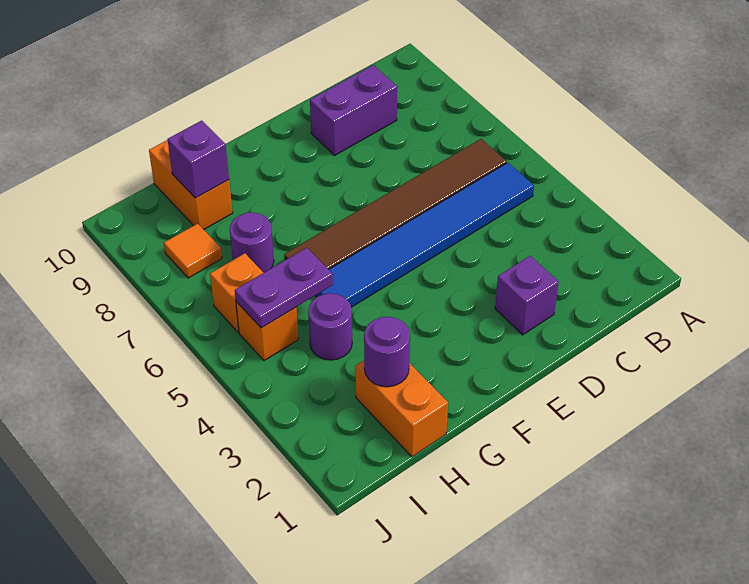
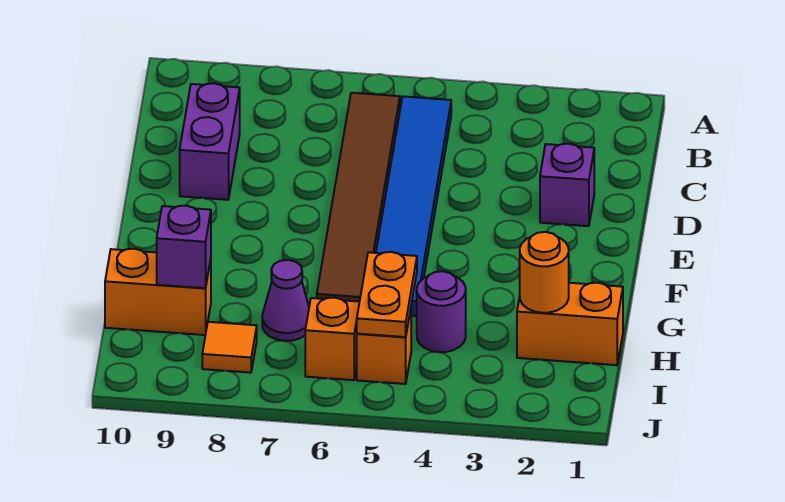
purple 1x1 round brick [364,317,410,387] -> orange 1x1 round brick [520,232,569,313]
purple 1x2 plate [235,248,333,328] -> orange 1x2 plate [357,252,417,337]
purple 1x1 round brick [230,212,274,273] -> purple 1x1 cone [262,260,309,341]

